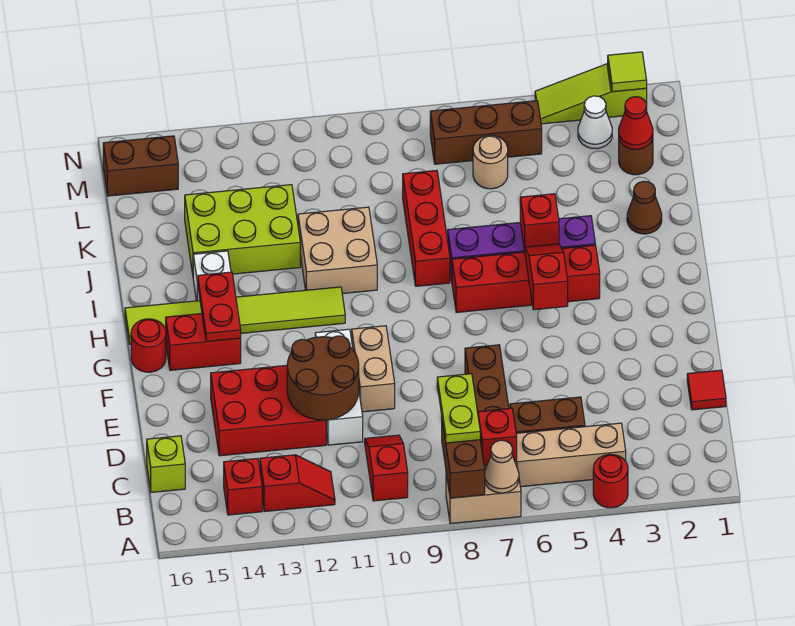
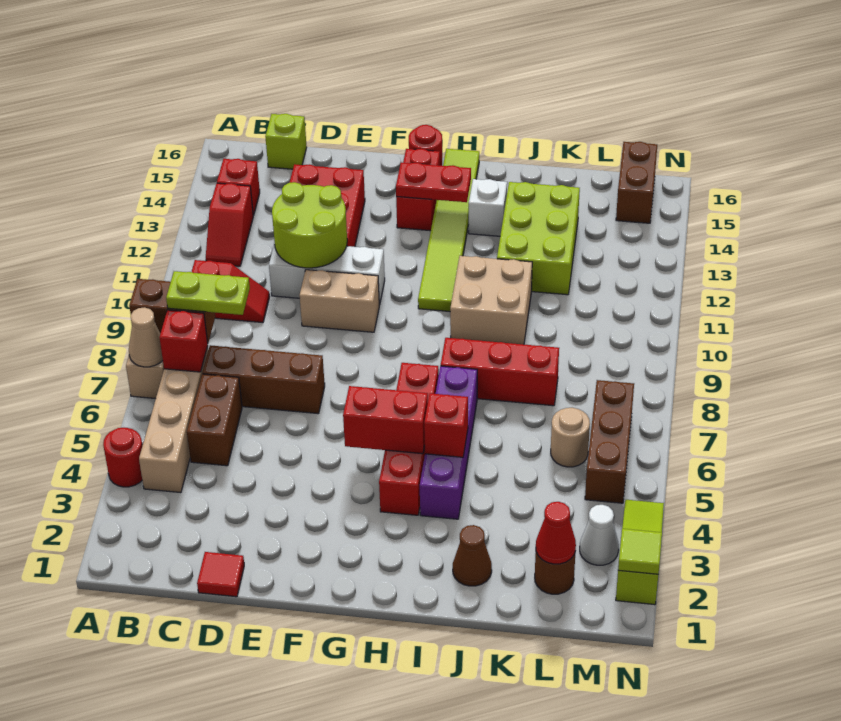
brown 2x2 round brick [287,336,359,420] -> lime 2x2 round brick [272,182,347,268]
red 1x2 slope [525,244,568,310] -> red 1x2 brick [343,386,428,454]

